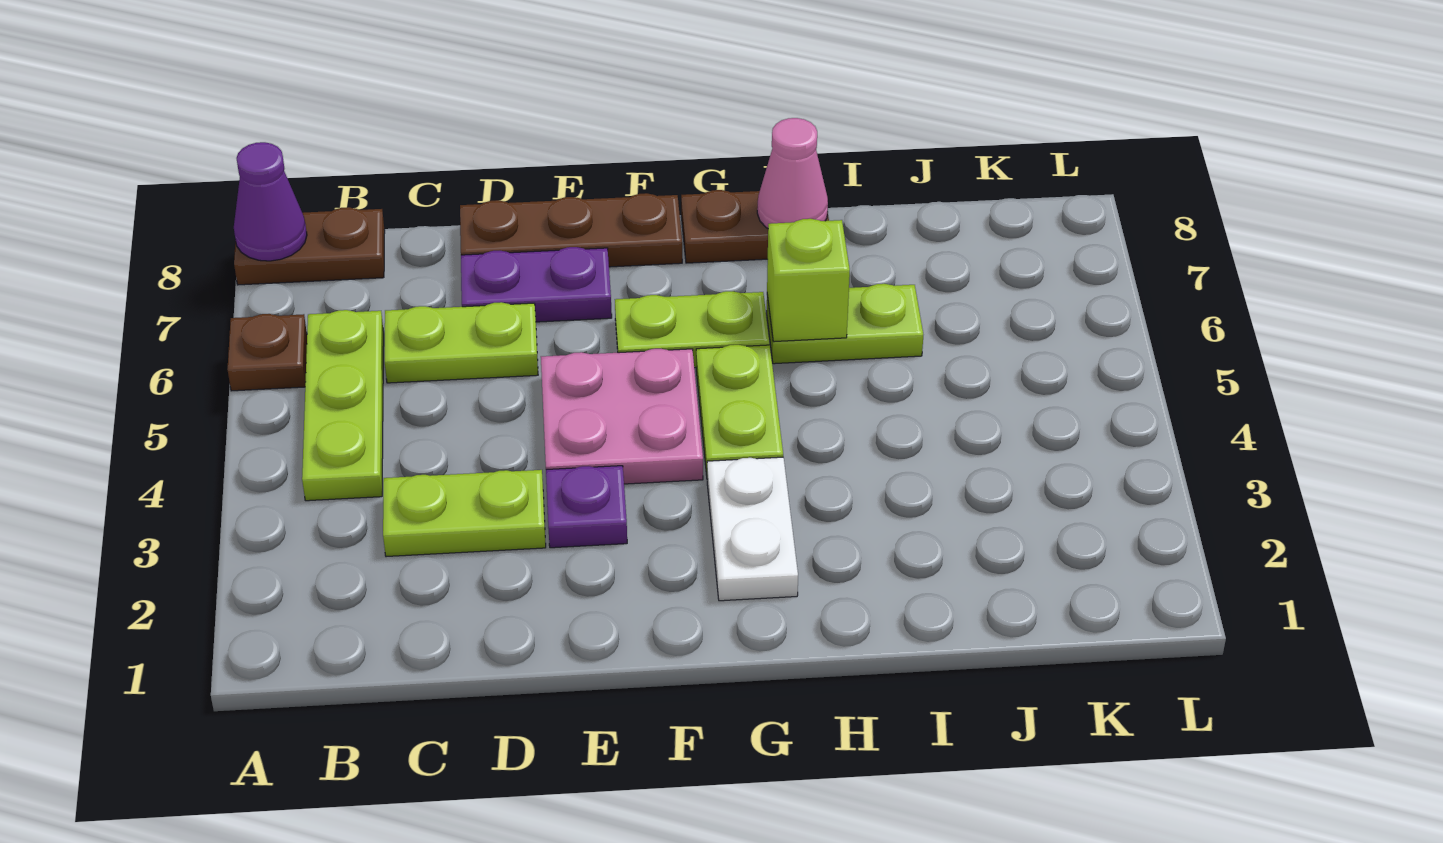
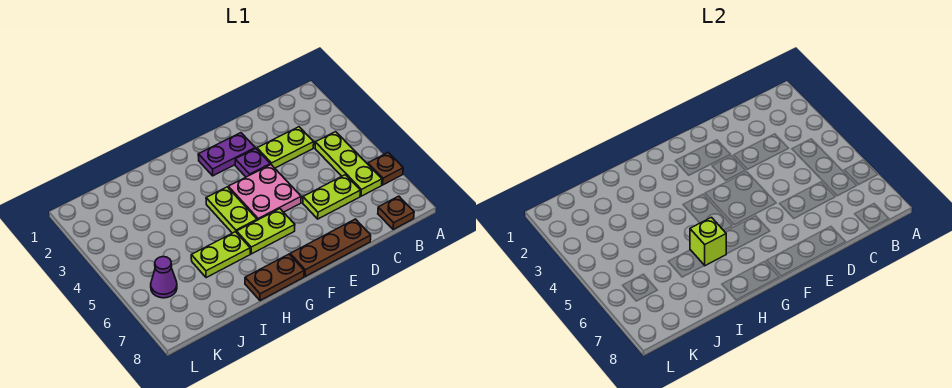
brown 1x2 plate [234,207,385,285] -> brown 1x1 plate [378,196,414,229]
purple 1x1 cone [234,142,307,261] -> purple 1x1 cone moved to [151,257,177,298]
purple 1x2 plate [461,247,612,322] -> purple 1x2 plate moved to [198,133,255,176]
white 1x2 plate [707,457,798,601] -> none
pink 1x1 cone [757,118,828,228] -> none

